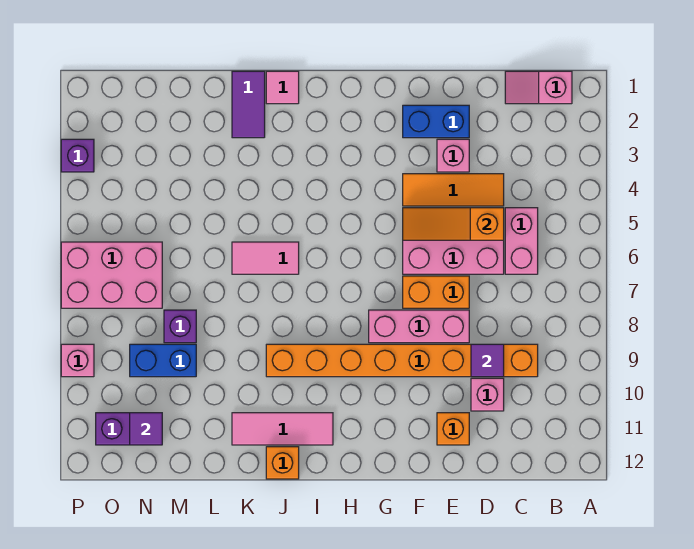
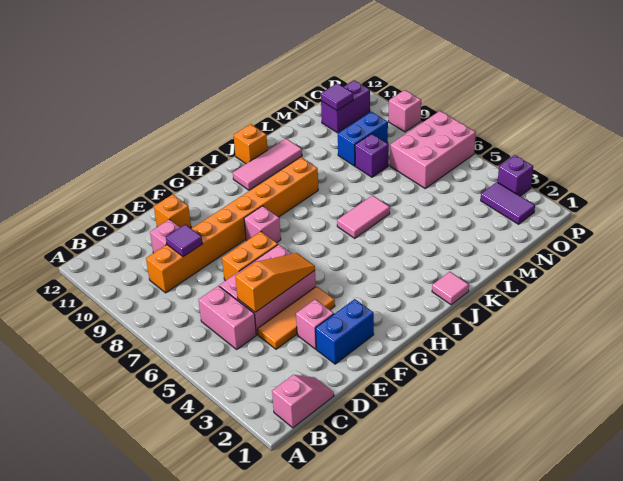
pink 1x3 brick [369,310,469,343] -> pink 1x1 brick [244,206,281,243]
purple 1x2 tile [232,71,265,138] -> purple 1x2 tile moved to [481,182,535,224]

